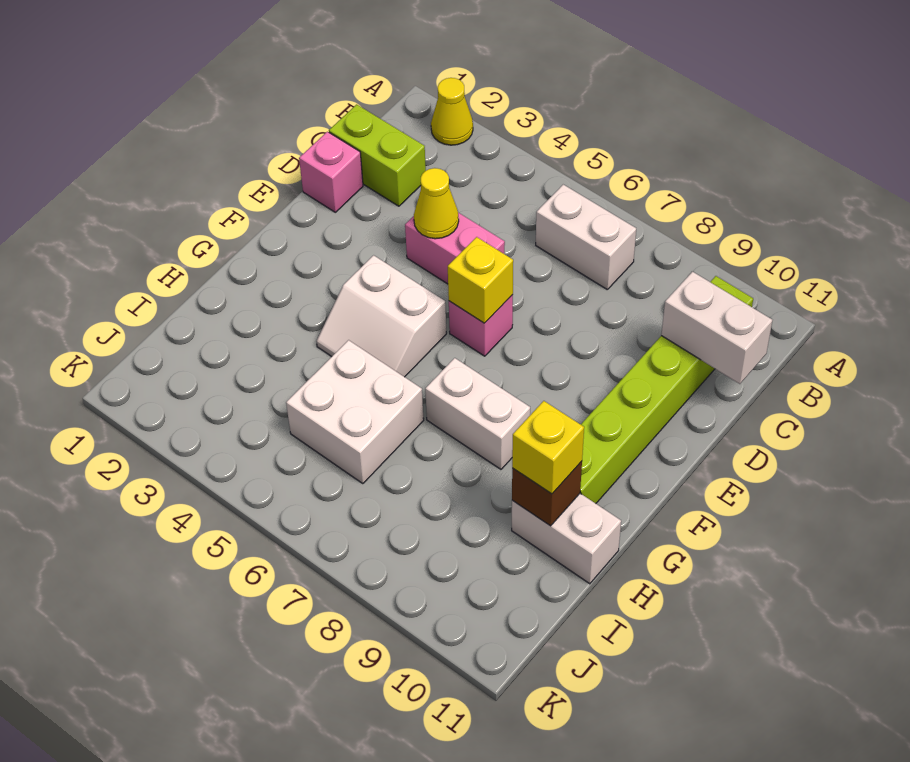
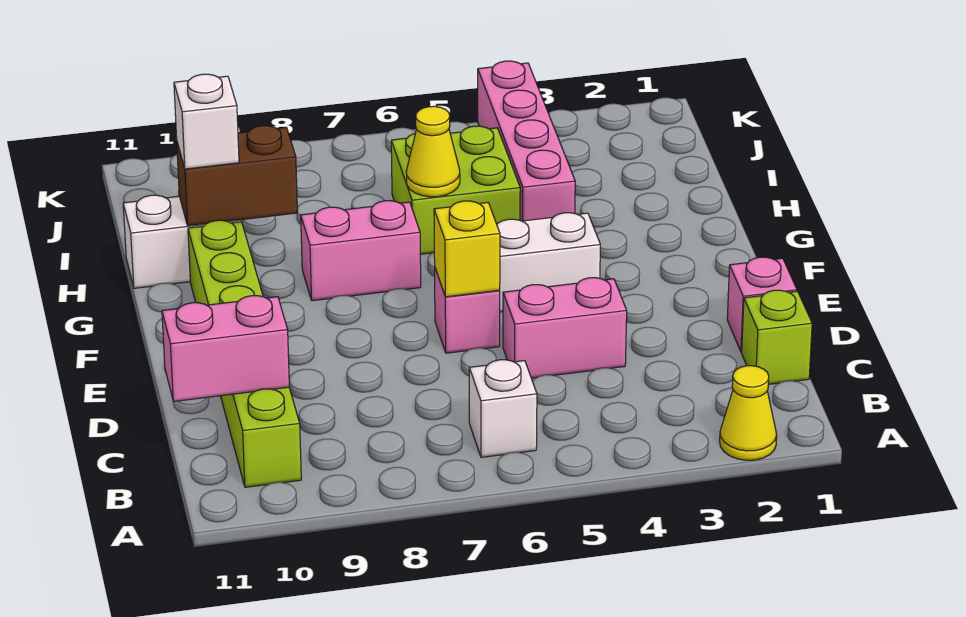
white 1x2 brick [536,185,636,290] -> white 1x1 brick [469,360,537,457]
lime 1x2 brick [329,104,426,206] -> lime 1x1 brick [742,290,812,384]
white 1x2 brick [661,272,772,384] -> pink 1x2 brick [162,296,289,402]
yellow 1x1 cone [414,168,459,239] -> yellow 1x1 cone moved to [406,106,460,197]
white 1x2 brick [425,358,530,469] -> pink 1x2 brick [301,201,421,301]
none -> pink 1x4 brick [478,61,575,221]
white 2x2 brick [286,340,424,484] -> lime 2x2 brick [391,126,520,254]
brown 1x1 brick [512,461,582,526] -> brown 1x2 brick [177,126,297,226]
yellow 1x1 brick [512,401,584,494] -> white 1x1 brick [174,74,239,169]

